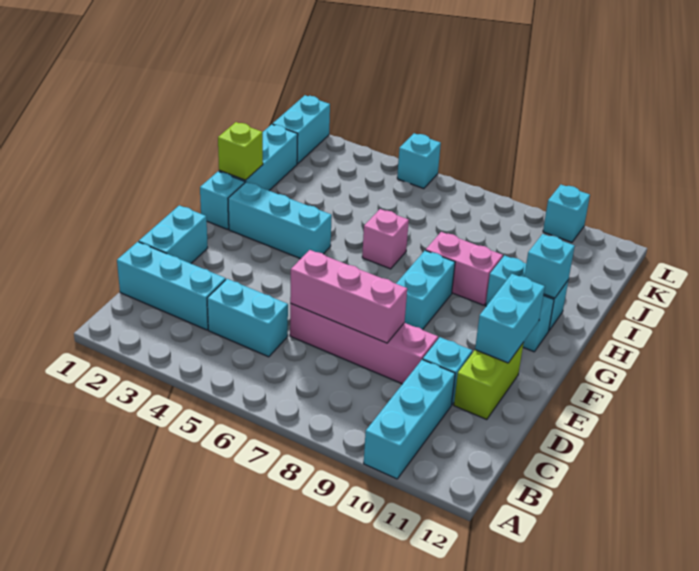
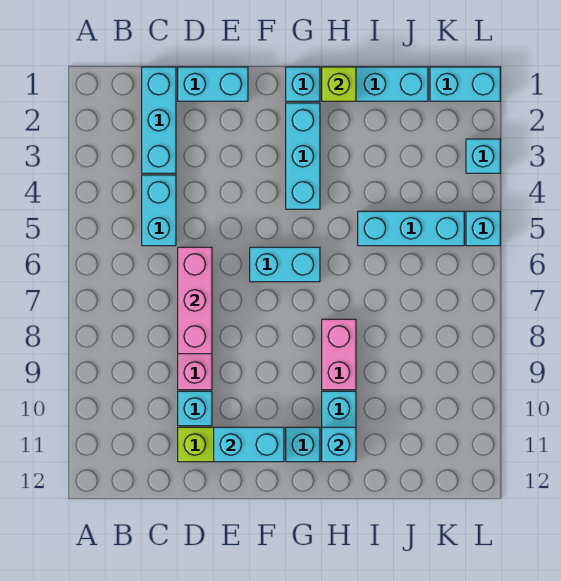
cyan 1x3 brick [364,360,455,479] -> cyan 1x3 brick moved to [358,211,464,246]
cyan 1x2 brick [396,250,455,330] -> cyan 1x2 brick moved to [250,247,320,282]
pink 1x1 brick [362,209,409,269] -> none
cyan 1x1 brick [543,185,590,242] -> cyan 1x1 brick moved to [466,139,500,173]

